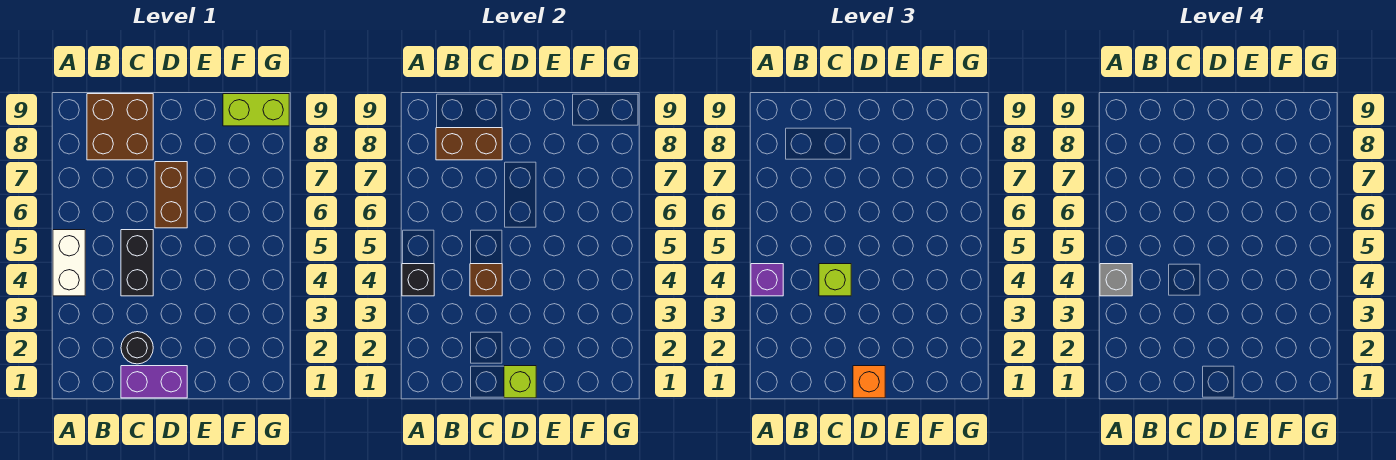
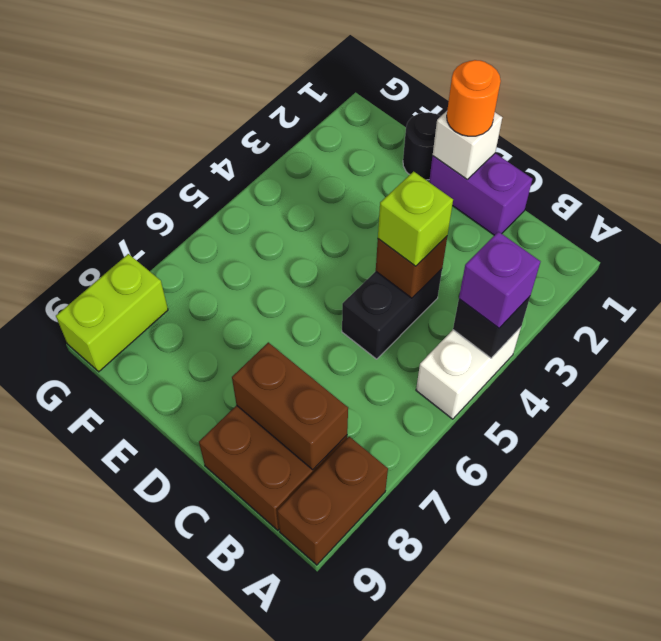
grey 1x1 brick [1100,264,1132,296] -> none
black 1x1 round brick [121,332,153,364] -> black 1x1 round brick moved to [403,112,441,180]
lime 1x1 brick [504,366,536,398] -> white 1x1 brick [433,111,502,179]
orange 1x1 brick [853,366,885,398] -> orange 1x1 round brick [447,60,501,136]
brown 1x2 brick [155,162,187,228] -> brown 1x2 brick moved to [277,437,388,565]
lime 1x2 brick [223,94,289,126] -> lime 1x2 brick turned to [56,254,168,372]

